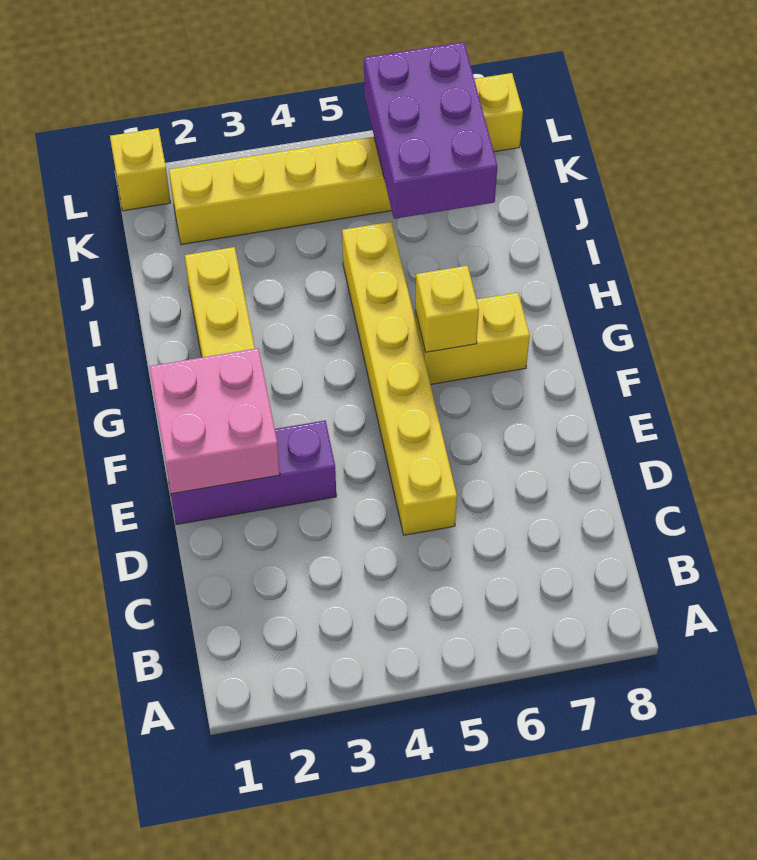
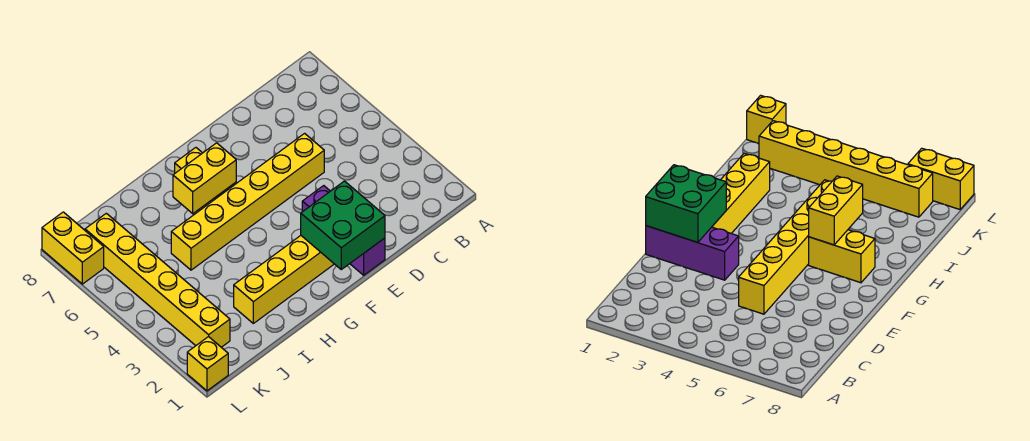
pink 2x2 brick [149,348,280,494] -> green 2x2 brick [301,181,385,269]
yellow 1x1 brick [415,266,479,352] -> yellow 1x2 brick [173,143,236,214]
purple 2x3 brick [364,42,497,219] -> none

